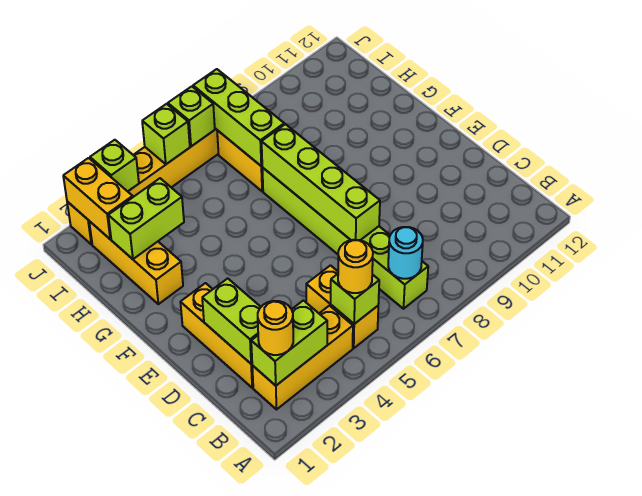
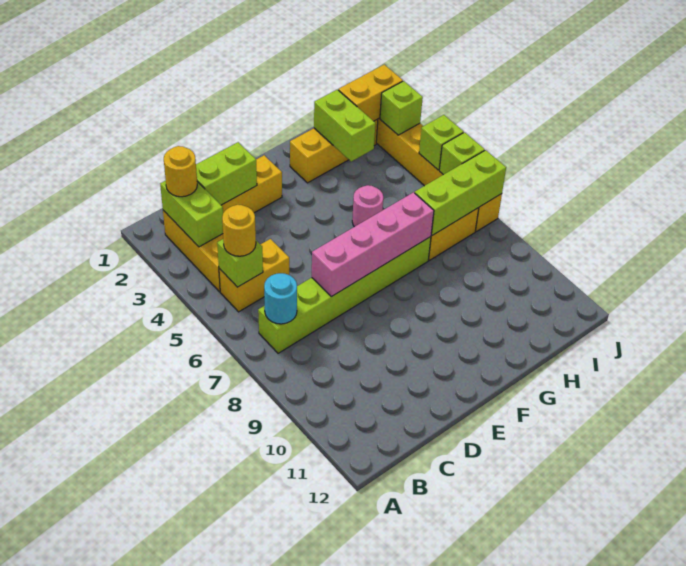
lime 1x4 brick [262,124,380,240] -> pink 1x4 brick [312,192,434,297]
none -> pink 1x1 round brick [352,185,383,227]

